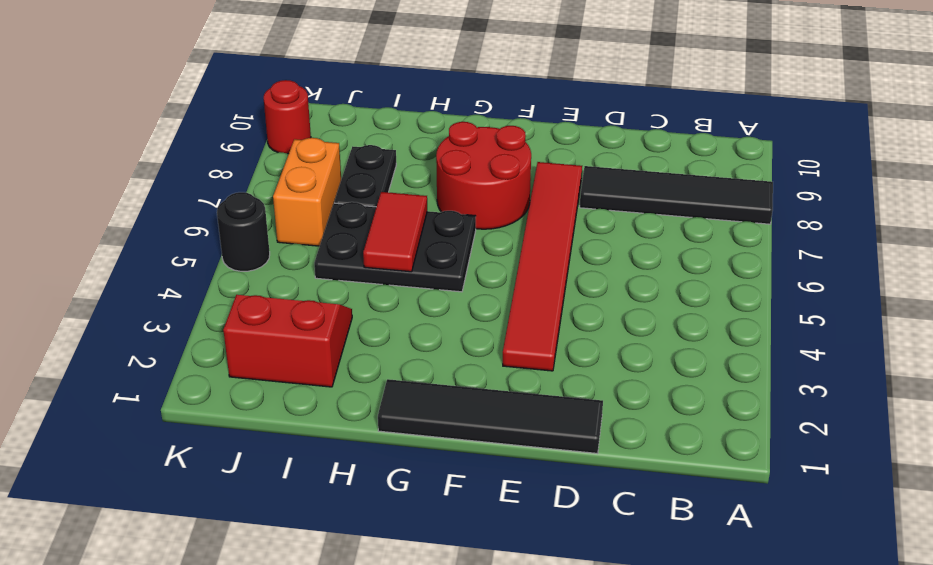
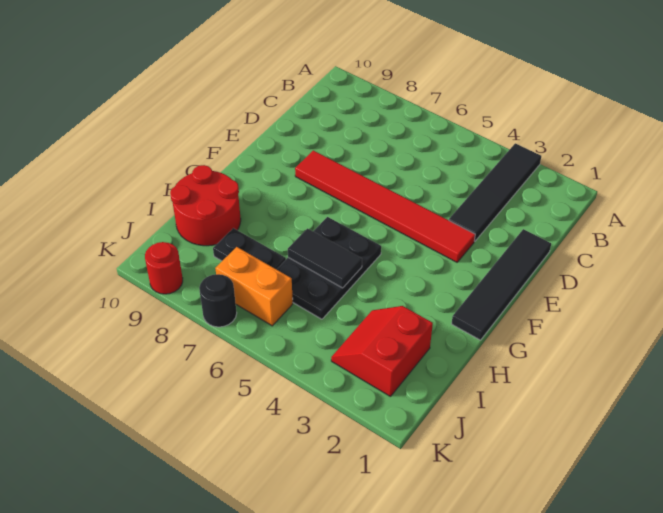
black 1x4 tile [580,166,773,224] -> black 1x4 tile moved to [449,143,541,241]
red 2x2 round brick [436,122,531,229] -> red 2x2 round brick moved to [170,165,241,246]
red 1x2 tile [363,192,427,272] -> black 1x2 tile [288,229,362,288]
black 1x1 round brick [217,192,270,271] -> black 1x1 round brick moved to [199,274,237,327]

